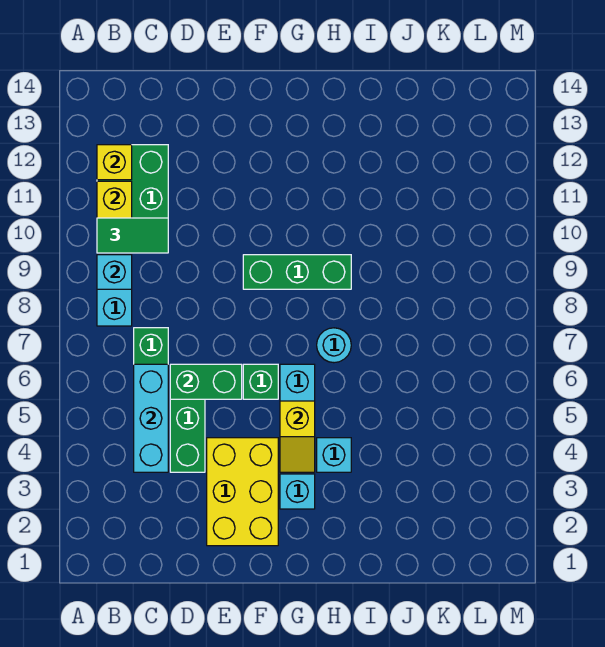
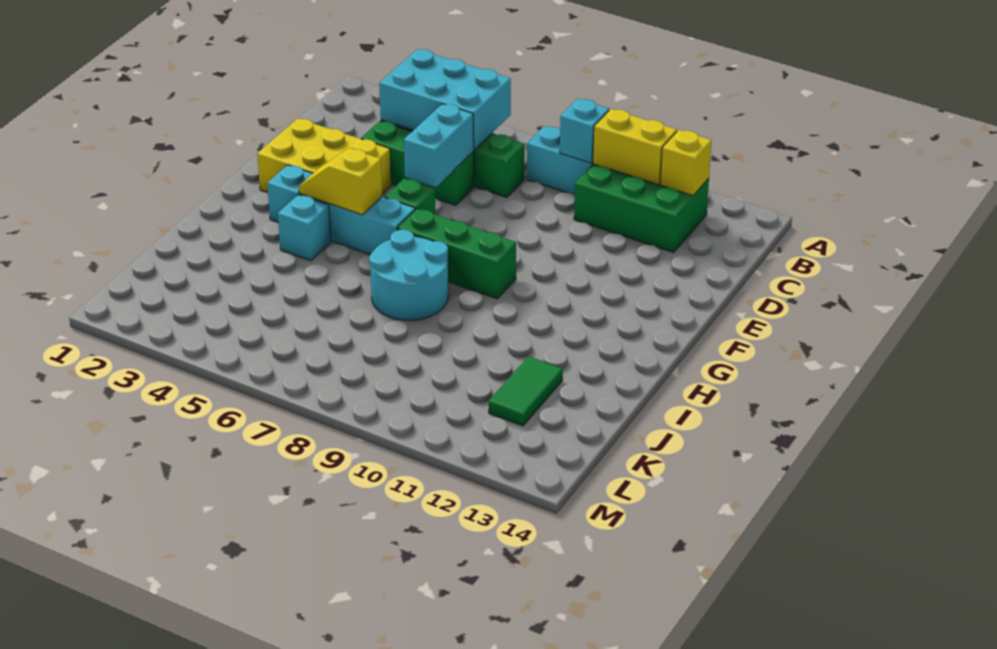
green 1x2 tile [97,218,168,253] -> green 1x2 tile moved to [488,356,563,426]
cyan 1x3 brick [134,364,168,472] -> cyan 2x3 brick [379,49,511,150]
green 1x2 brick [170,364,242,399] -> cyan 1x2 brick [404,104,474,187]
green 1x3 brick [243,255,351,289] -> green 1x3 brick turned to [397,209,516,299]
cyan 1x1 round brick [317,328,351,363] -> cyan 2x2 round brick [369,230,448,320]

